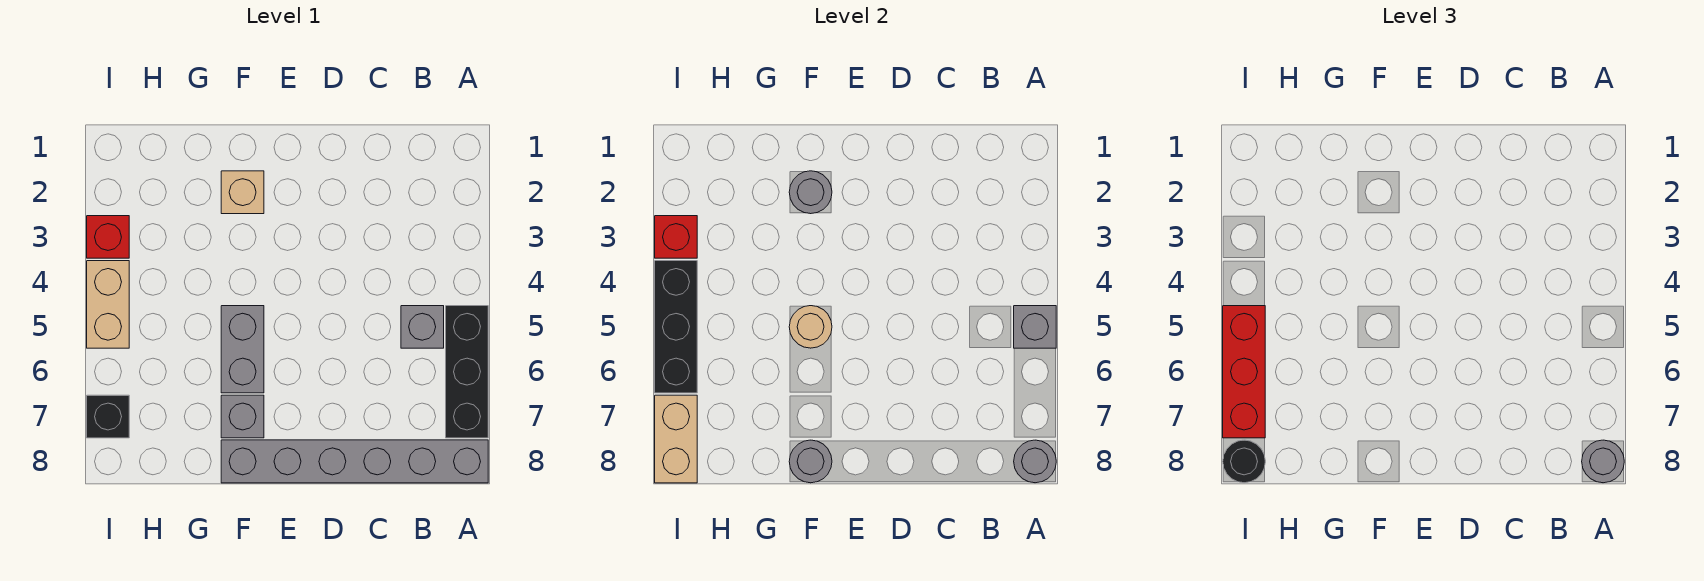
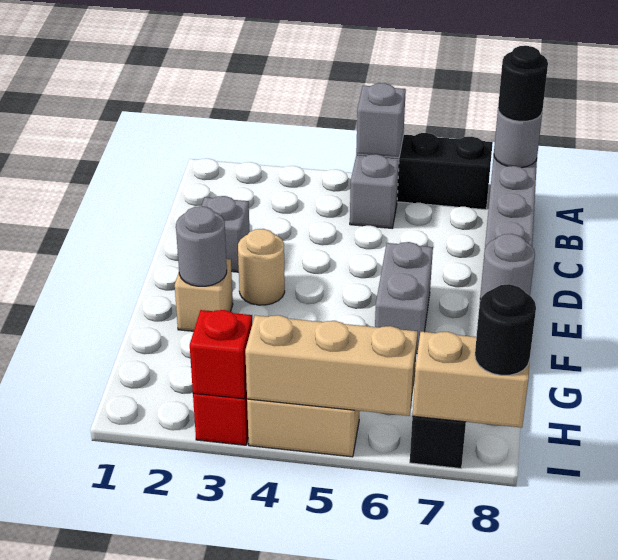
grey 1x1 round brick [1582,440,1624,483] -> black 1x1 round brick [498,46,548,121]
grey 1x2 brick [221,306,264,393] -> grey 1x2 brick turned to [375,242,433,354]
tan 1x1 round brick [789,306,832,348] -> tan 1x1 round brick moved to [238,229,285,305]
grey 1x1 brick [221,395,264,438] -> grey 1x1 brick moved to [202,196,250,272]
black 1x3 brick [655,261,697,393] -> tan 1x3 brick [245,315,418,416]
red 1x3 brick [1223,306,1265,438] -> none

